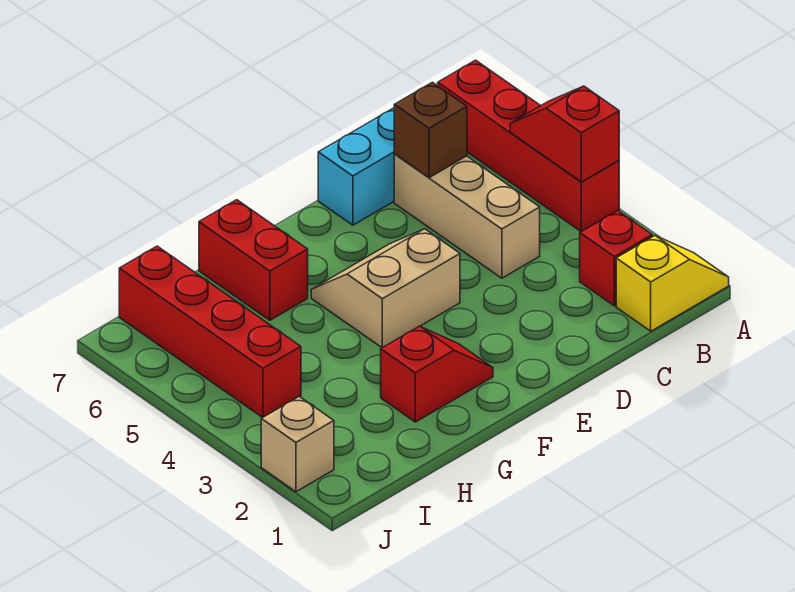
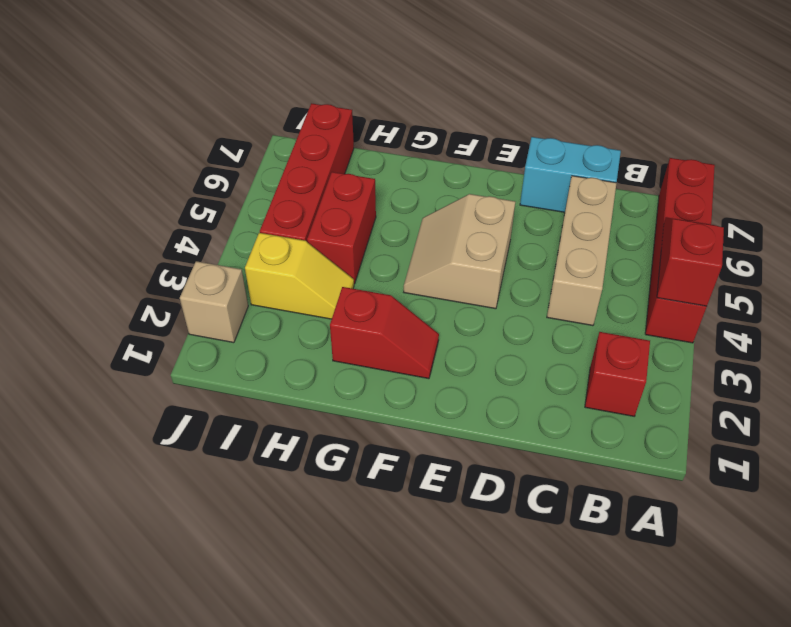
yellow 1x2 slope [616,236,729,331] -> yellow 1x2 slope moved to [245,233,354,319]
brown 1x1 brick [394,82,467,178] -> none
tan 2x2 slope [311,229,460,348] -> tan 2x2 slope turned to [404,194,515,309]
red 1x2 brick [199,200,308,320] -> red 1x2 brick moved to [307,172,376,284]

